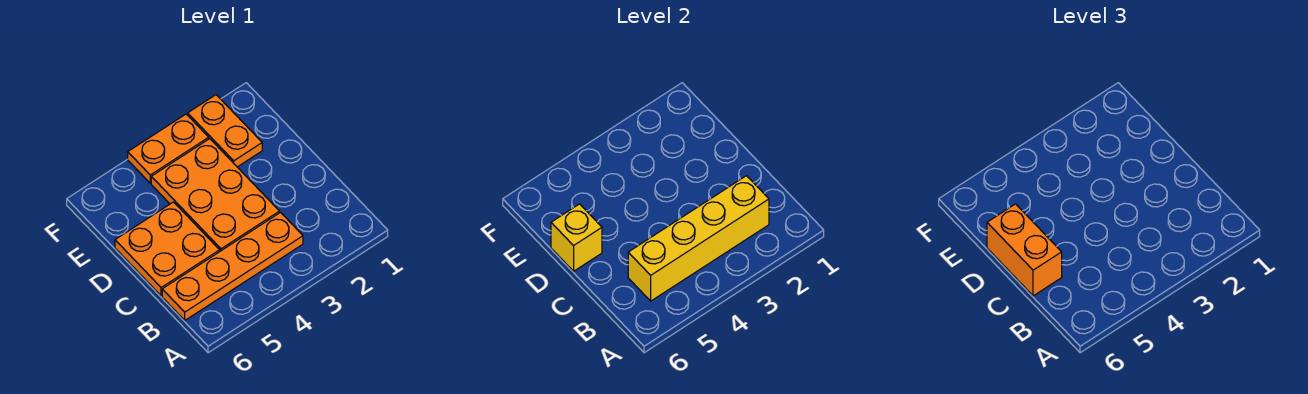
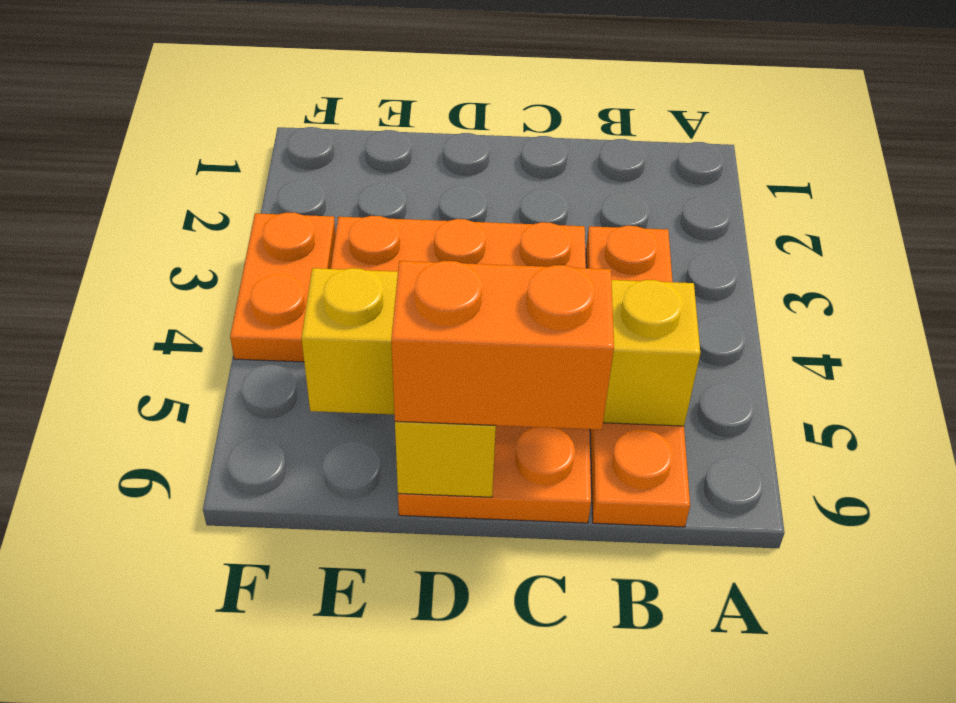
yellow 1x4 brick [628,176,769,301] -> yellow 1x4 brick turned to [301,268,700,426]
orange 1x2 plate [188,95,262,167] -> none

